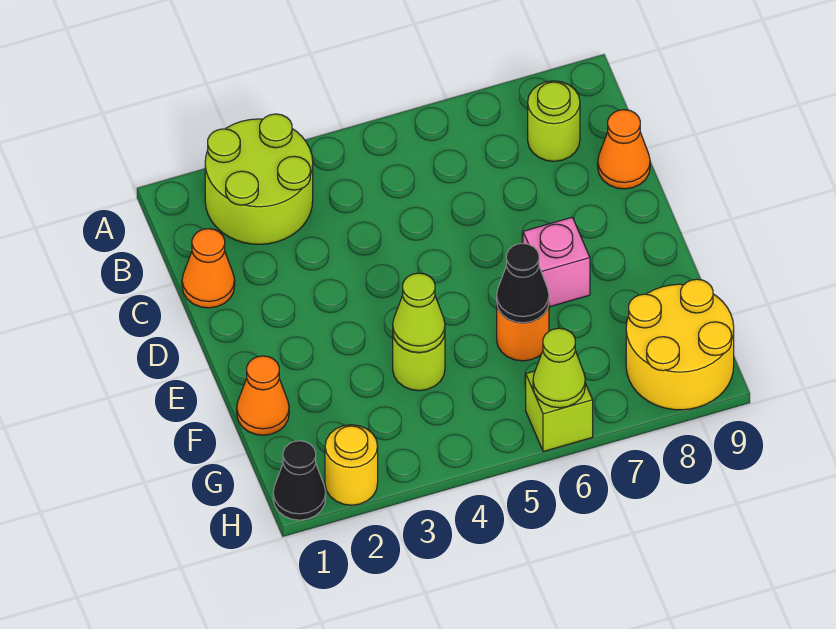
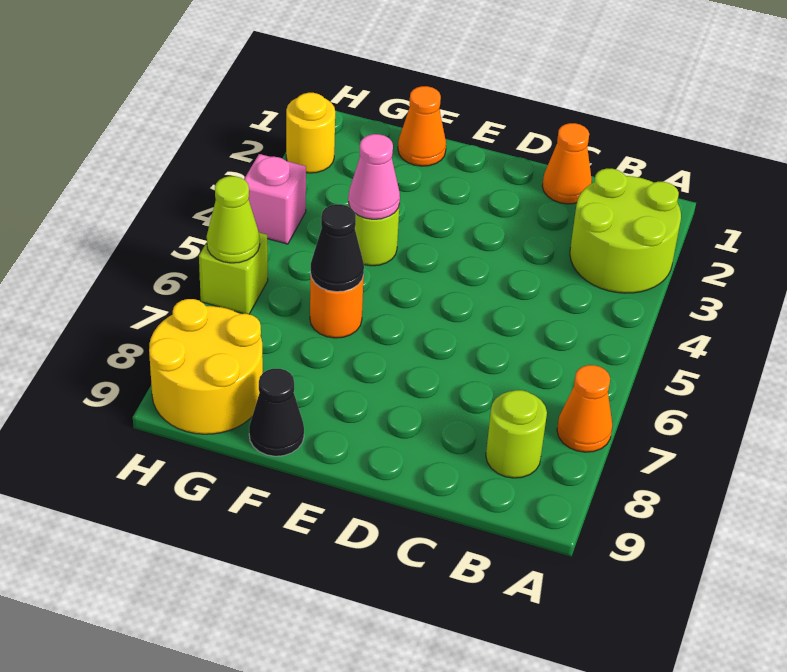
orange 1x1 cone [598,110,650,189] -> orange 1x1 cone moved to [557,365,612,452]
pink 1x1 brick [523,217,590,307] -> pink 1x1 brick moved to [244,154,306,244]
lime 1x1 cone [393,273,445,353] -> pink 1x1 cone [348,134,400,219]
black 1x1 cone [273,441,326,520] -> black 1x1 cone moved to [249,369,304,456]

